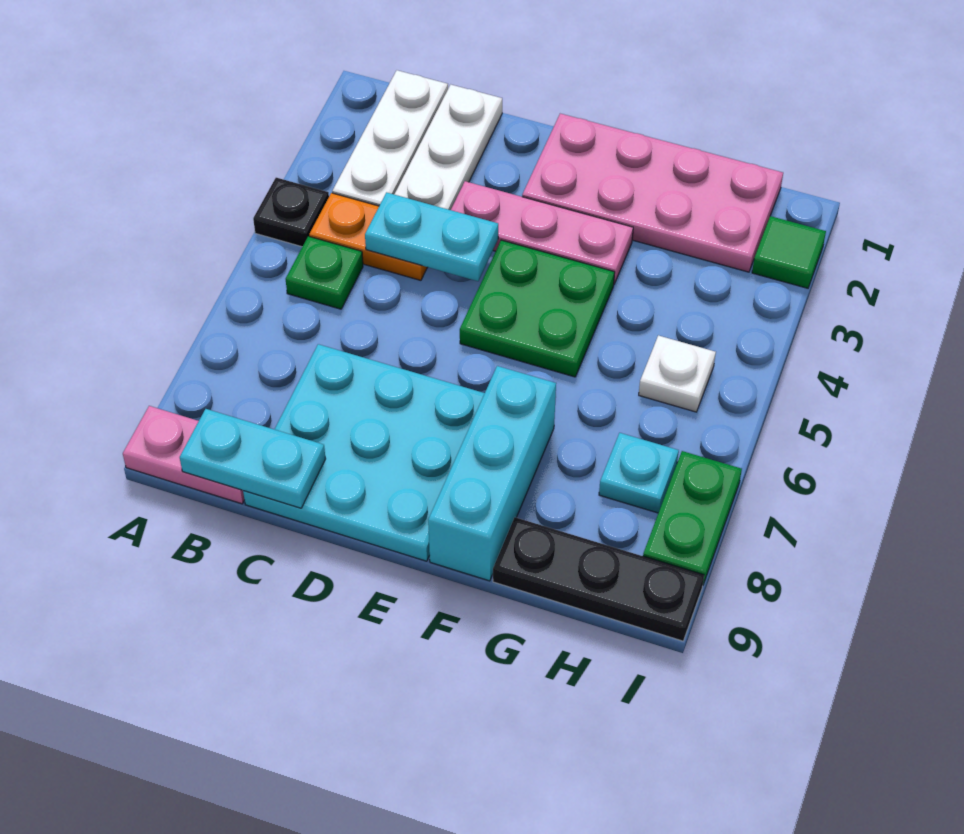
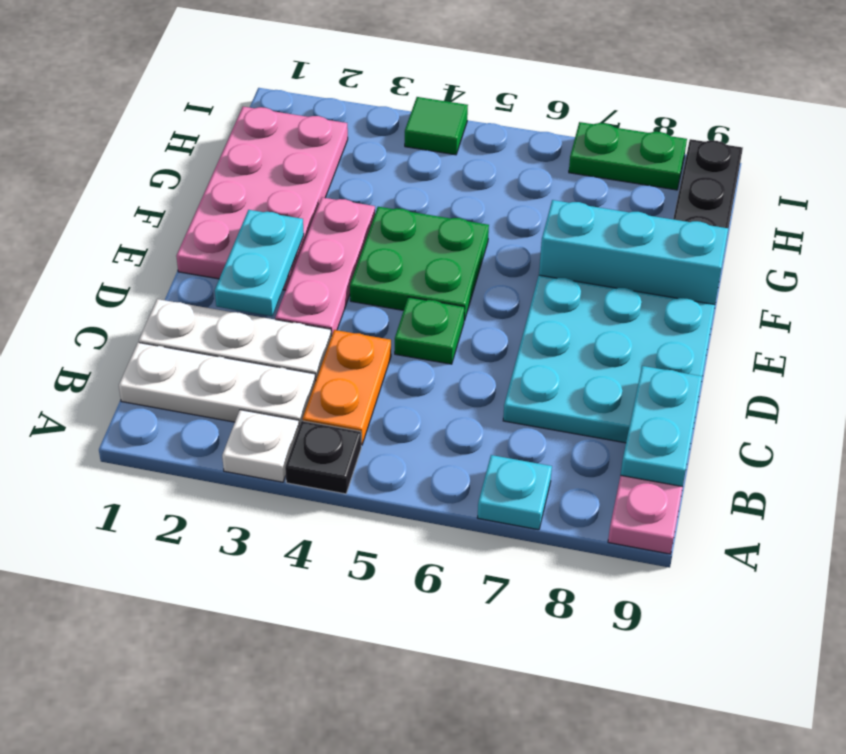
green 1x1 plate [286,236,363,309] -> green 1x1 plate moved to [395,297,465,364]
cyan 1x2 plate [365,192,498,281] -> cyan 1x2 plate moved to [215,210,304,316]
white 1x1 plate [639,335,716,412] -> white 1x1 plate moved to [222,410,299,482]
cyan 1x1 plate [599,433,679,513] -> cyan 1x1 plate moved to [477,455,552,530]
green 1x1 tile [752,216,826,288] -> green 1x1 tile moved to [405,97,468,155]

